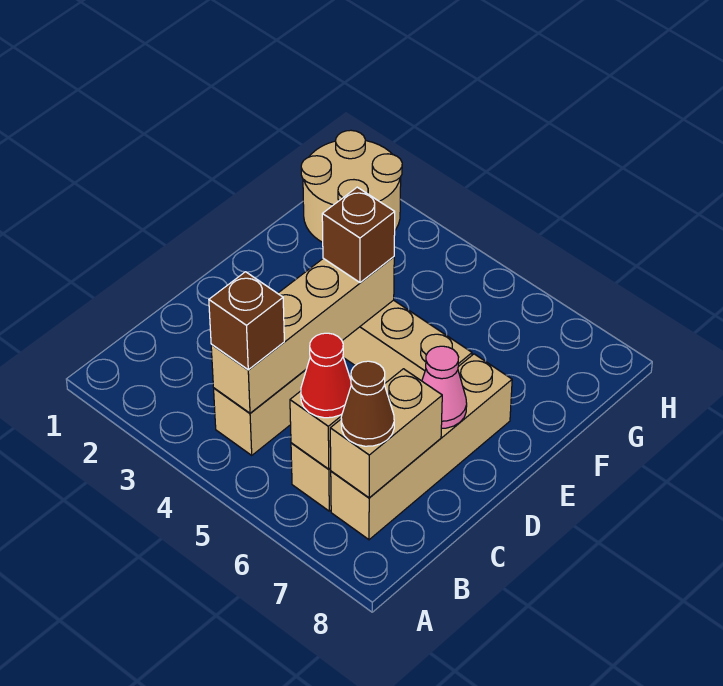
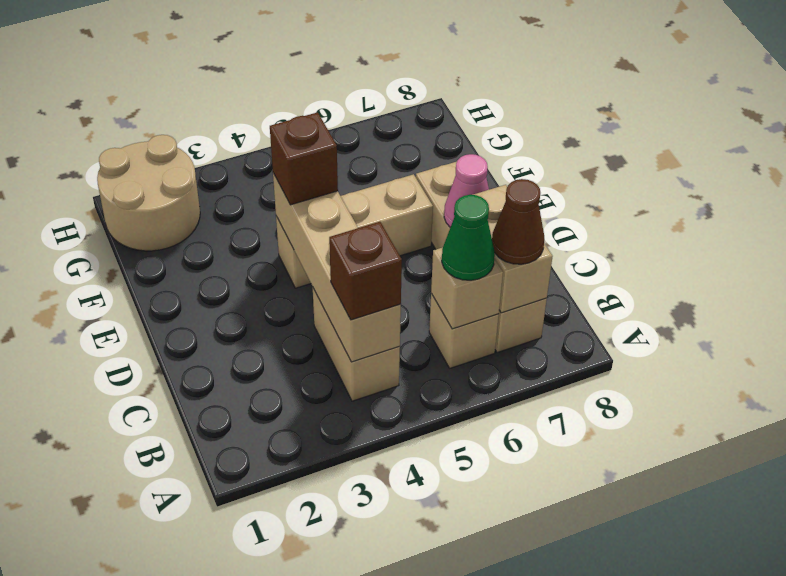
red 1x1 cone [301,333,351,418] -> green 1x1 cone [442,195,495,280]

